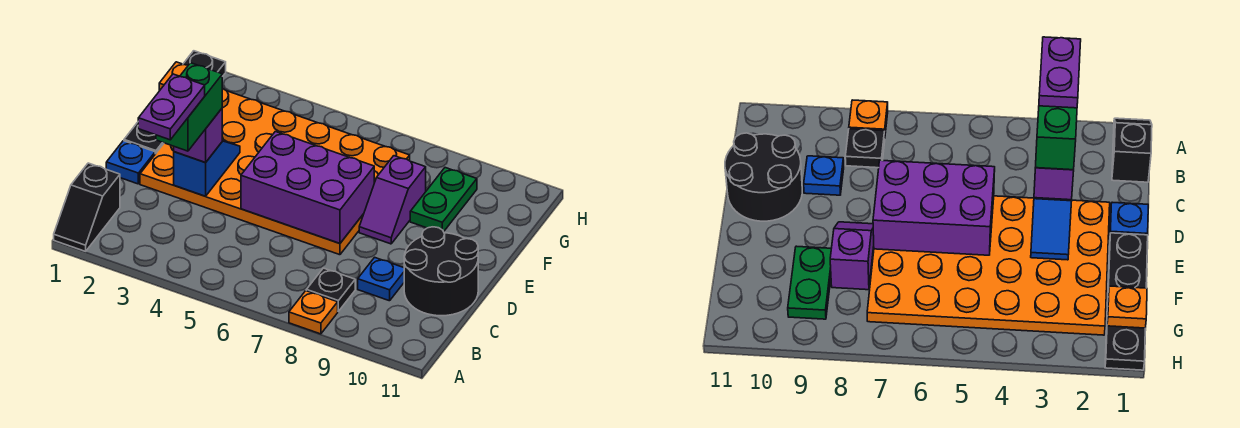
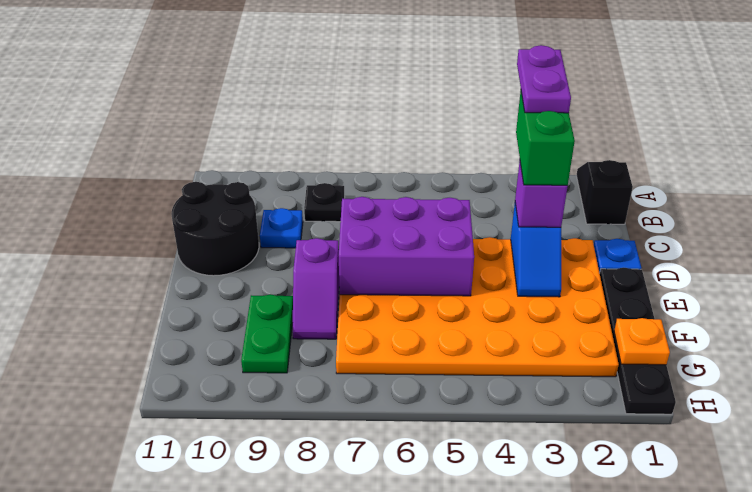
orange 1x1 plate [289,291,338,334] -> none
purple 1x2 slope [359,156,426,244] -> purple 1x2 slope turned to [293,238,339,339]

